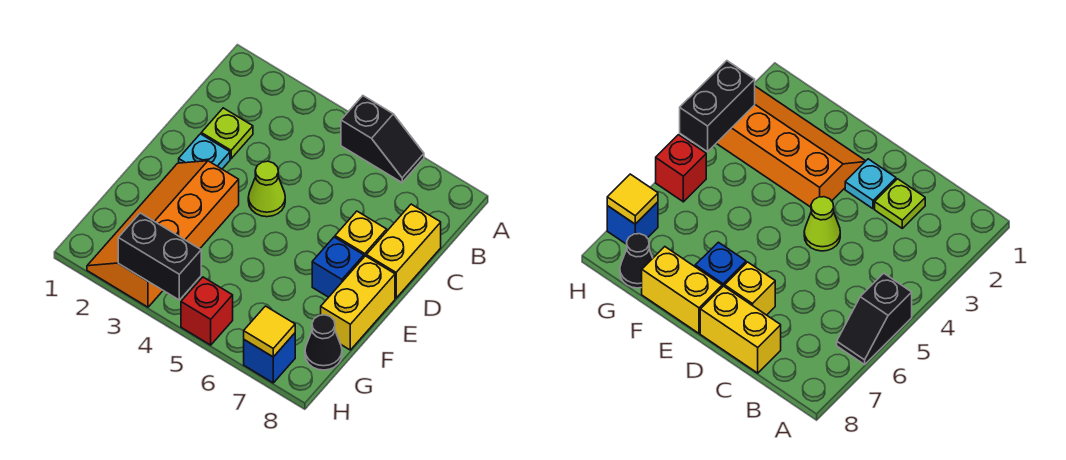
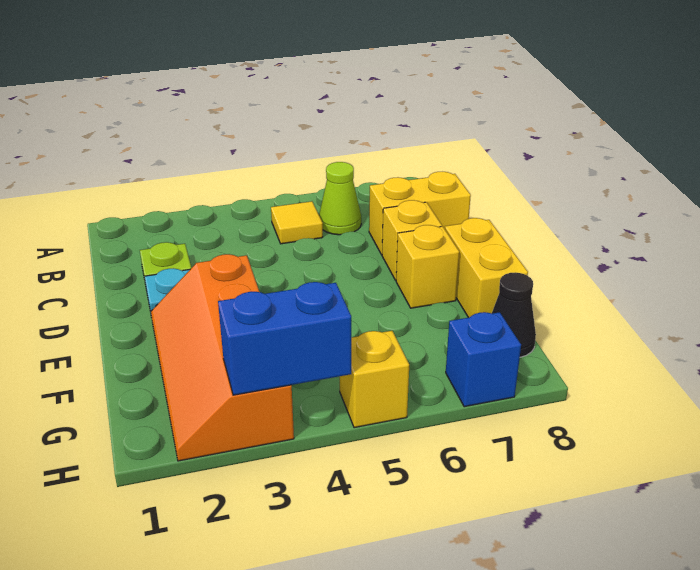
black 1x2 slope [341,96,424,182] -> none
yellow 1x2 brick [366,204,441,298] -> yellow 1x2 brick turned to [369,172,471,255]
lime 1x1 cone [248,161,285,217] -> lime 1x1 cone moved to [319,162,361,235]
blue 1x1 brick [312,237,364,297] -> yellow 1x1 brick [396,225,459,308]
black 1x2 brick [118,213,201,300] -> blue 1x2 brick [218,282,351,395]
red 1x1 brick [181,277,233,345] -> yellow 1x1 brick [340,331,409,428]
yellow 1x1 tile [244,306,295,357] -> yellow 1x1 tile moved to [271,201,323,244]

